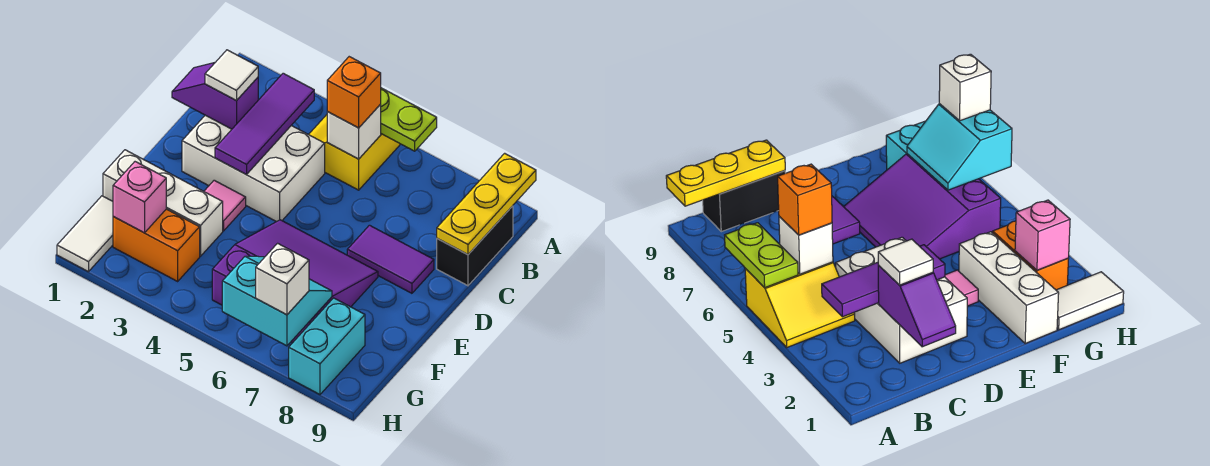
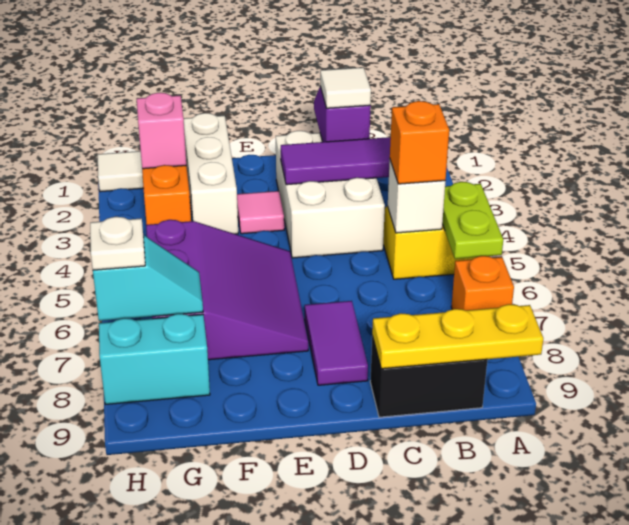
none -> orange 1x1 brick [451,256,514,311]
cyan 2x2 slope [222,256,332,346] -> cyan 1x2 slope [93,236,203,321]
white 1x1 brick [256,243,309,315] -> white 1x1 plate [90,217,145,270]

